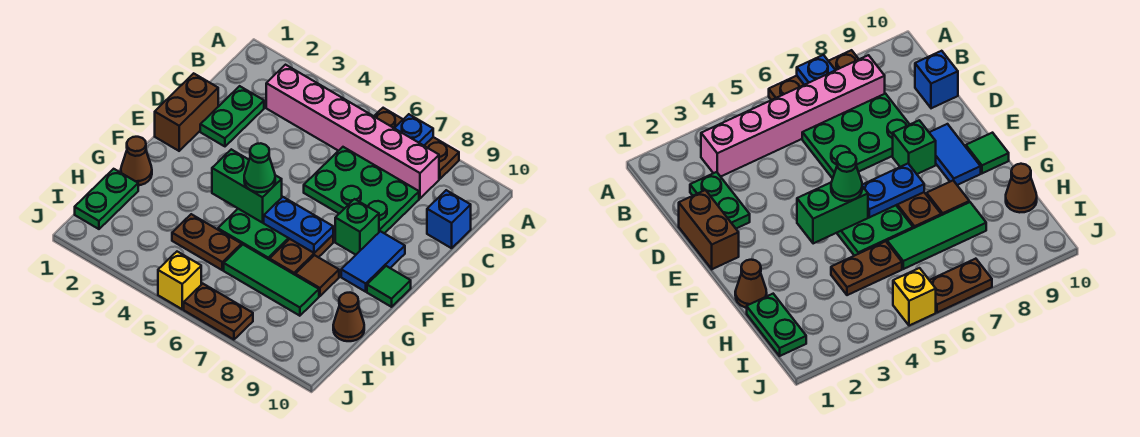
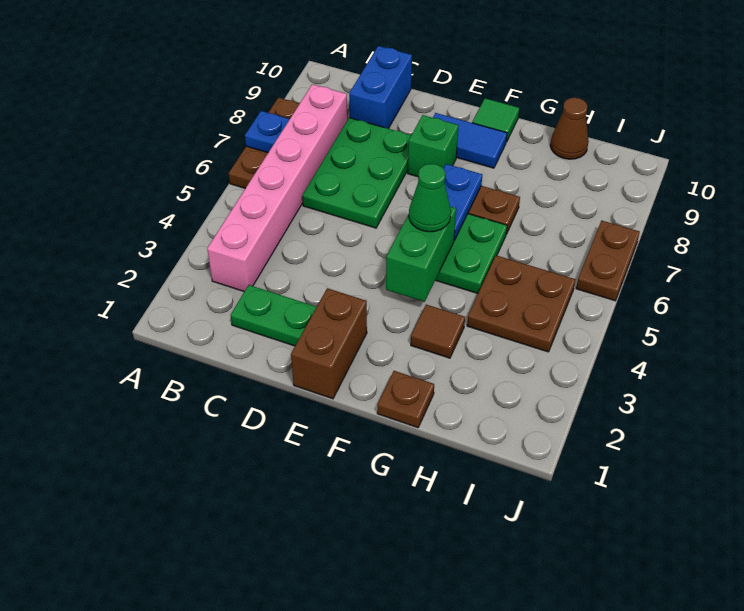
blue 1x1 brick [427,190,471,248] -> blue 1x2 brick [349,46,412,129]
brown 1x2 brick [155,73,218,151] -> brown 1x2 brick turned to [291,288,367,399]
brown 1x1 cone [121,137,152,185] -> brown 1x1 plate [377,371,434,428]
brown 1x1 tile [295,255,339,296] -> brown 1x1 tile moved to [411,305,465,358]
green 1x2 plate [75,169,138,229] -> none
brown 1x2 plate [172,214,242,270] -> brown 2x2 plate [467,255,576,352]
green 1x3 tile [224,245,319,316] -> none
yellow 1x1 brick [158,252,201,309] -> none

